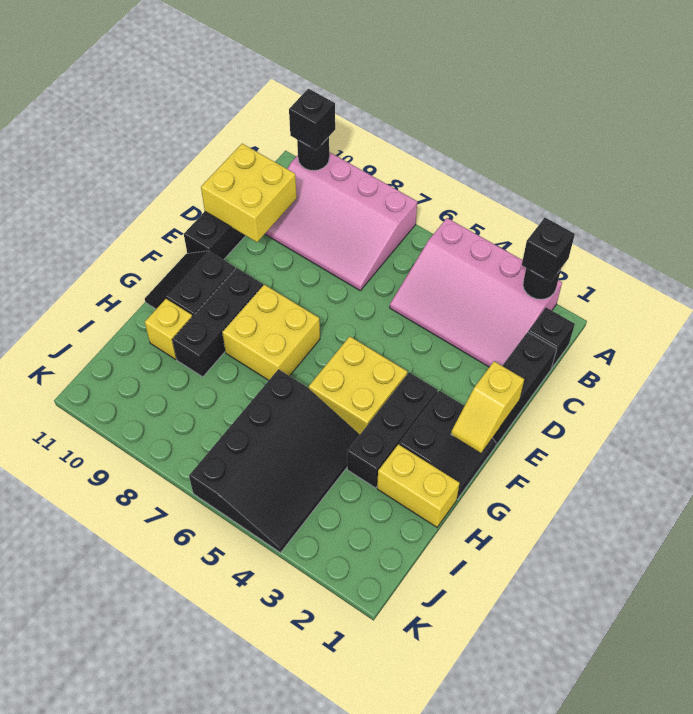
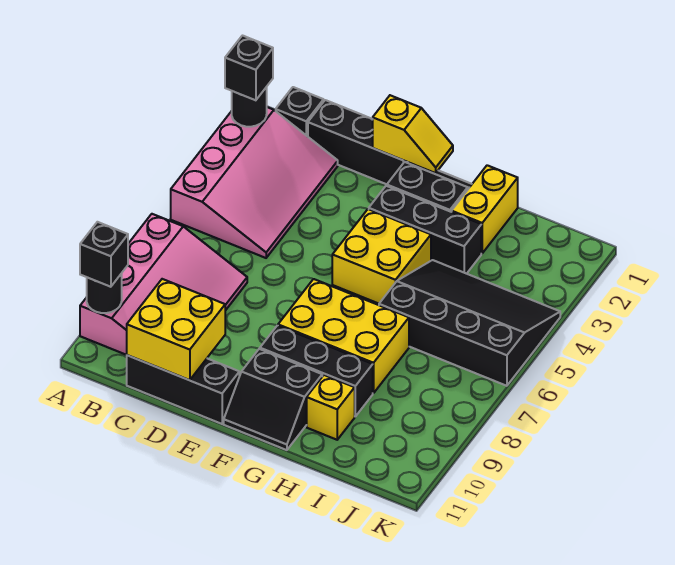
yellow 2x2 brick [222,285,320,380] -> yellow 2x3 brick [278,279,409,393]

